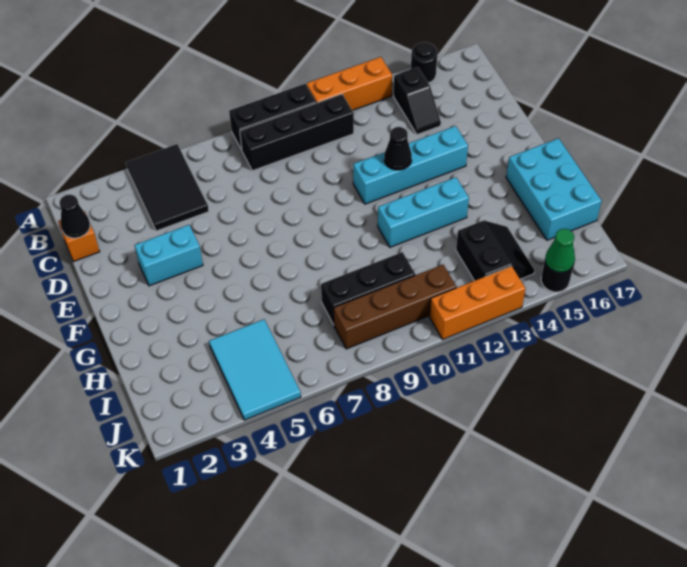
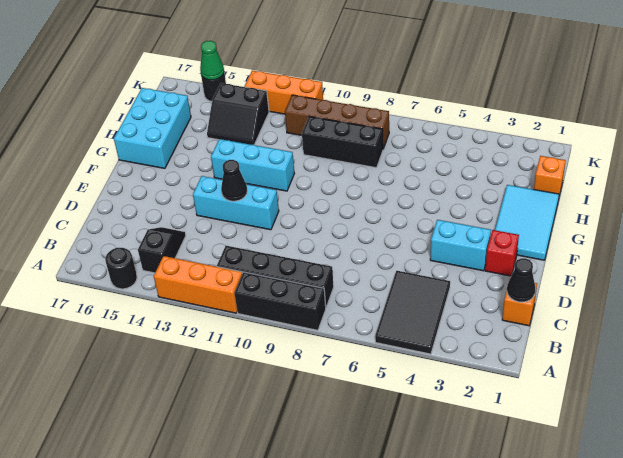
none -> red 1x1 brick [485,230,519,276]
cyan 1x4 brick [353,126,468,204] -> cyan 1x3 brick [193,176,279,230]
none -> orange 1x1 brick [534,156,566,196]
cyan 2x3 tile [209,319,301,420] -> cyan 2x3 tile moved to [495,185,559,260]
black 2x2 slope [456,220,535,281] -> black 2x2 slope turned to [207,83,269,145]

